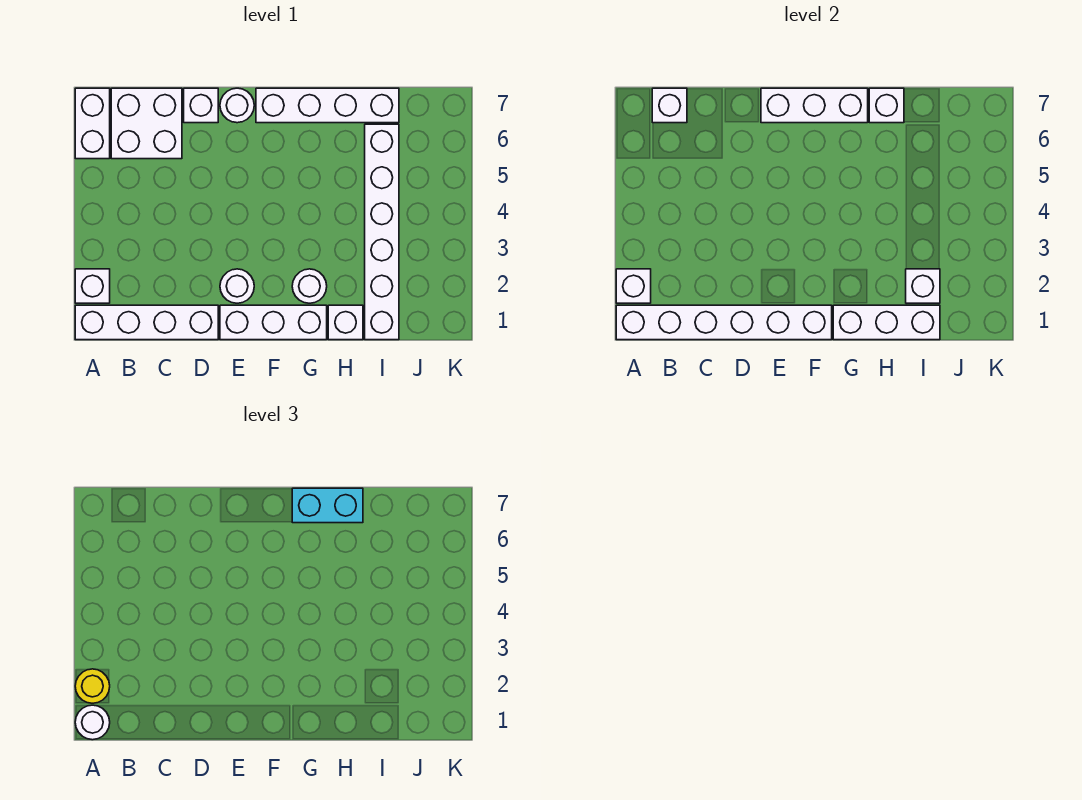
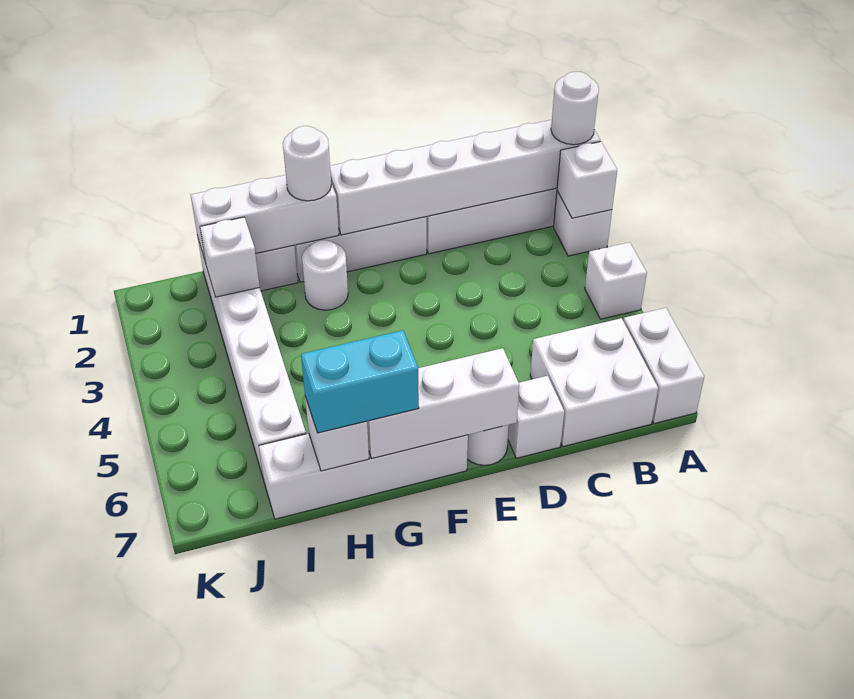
yellow 1x1 round brick [75,669,110,703] -> none
white 1x1 brick [652,88,687,123] -> white 1x1 brick moved to [585,242,647,319]
white 1x1 round brick [220,269,254,303] -> white 1x1 round brick moved to [283,126,331,201]

